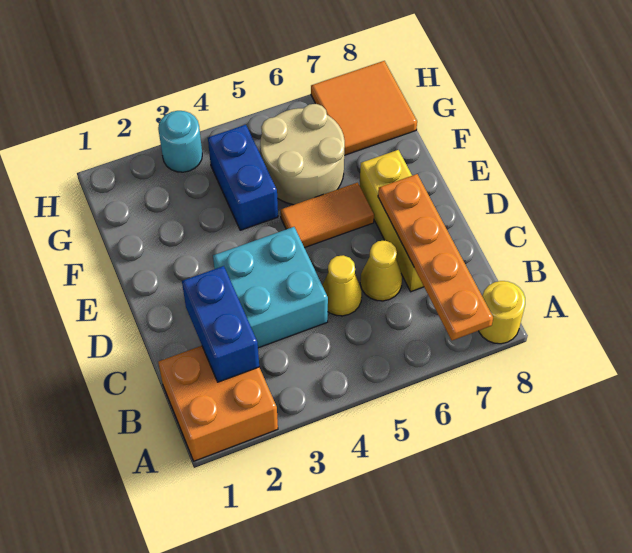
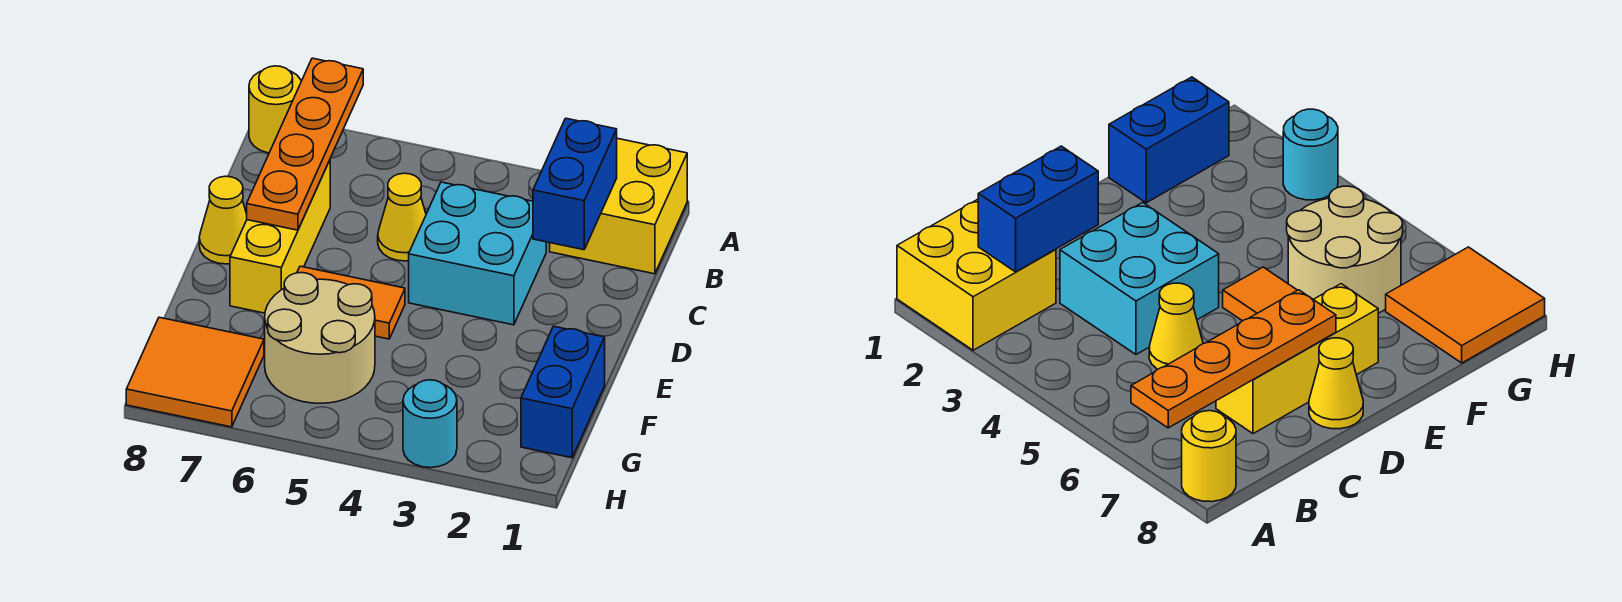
orange 2x2 brick [158,346,278,461] -> yellow 2x2 brick [550,138,687,274]
yellow 1x1 cone [360,240,402,301] -> yellow 1x1 cone moved to [199,176,247,264]
blue 1x2 brick [208,125,278,230] -> blue 1x2 brick moved to [521,326,605,458]

